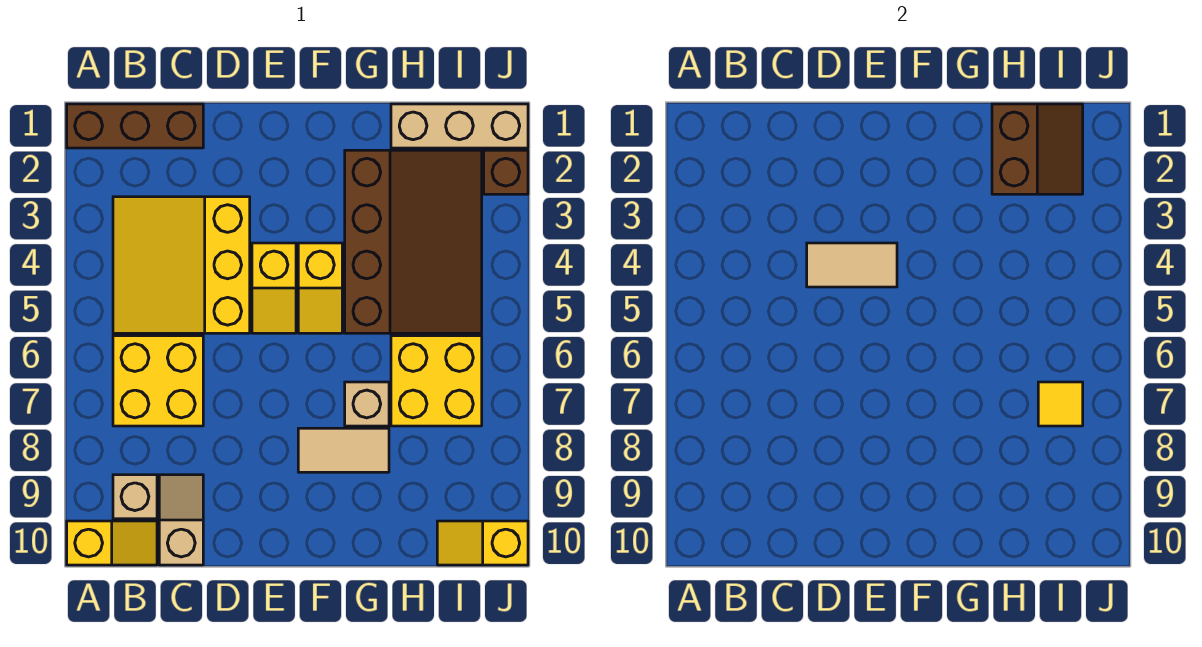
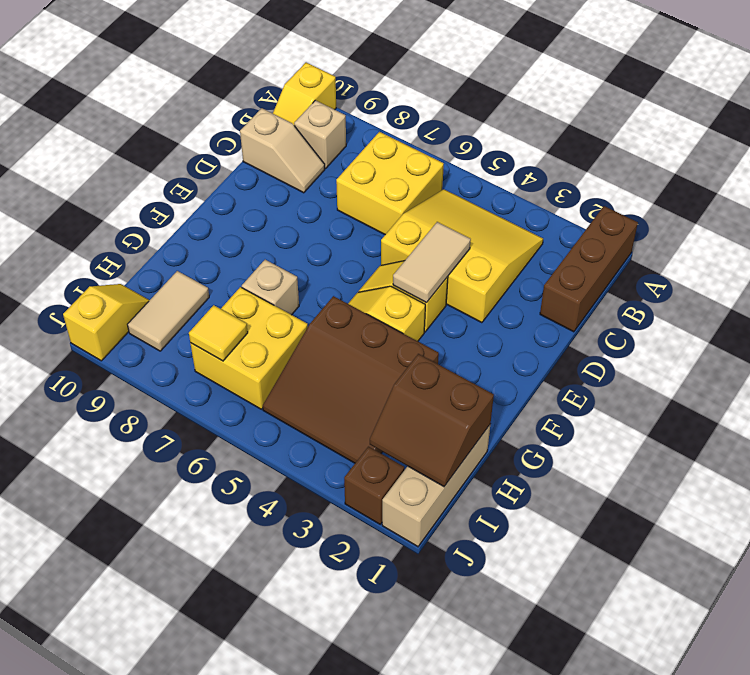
tan 1x2 tile [298,428,389,472] -> tan 1x2 tile moved to [127,271,209,351]
brown 3x4 slope [345,150,482,333] -> brown 3x3 slope [263,296,439,463]

